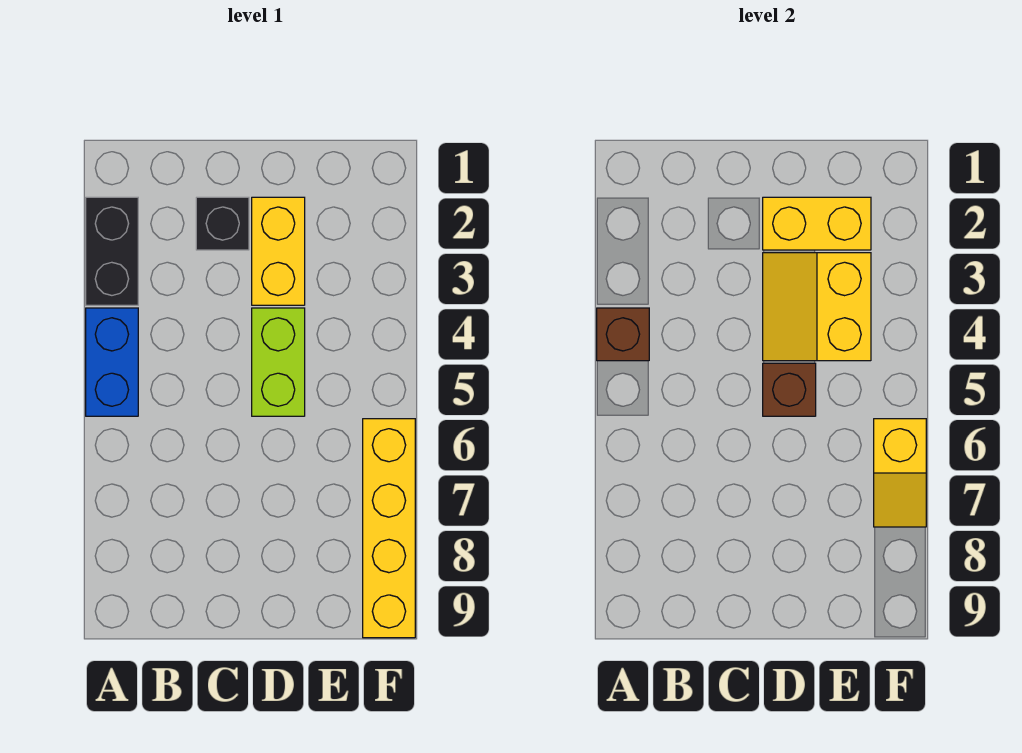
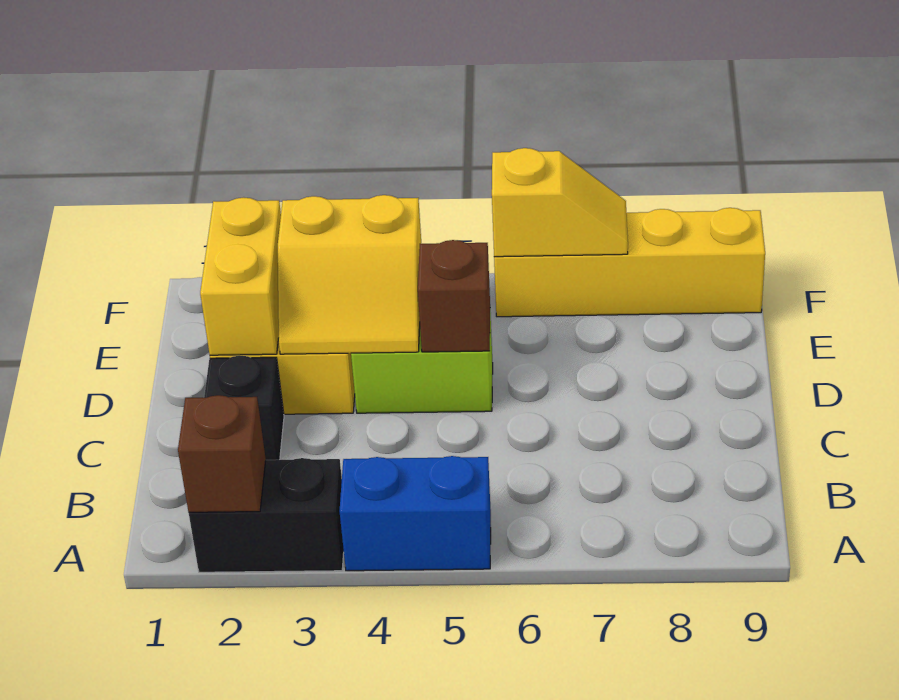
brown 1x1 brick [597,308,649,361] -> brown 1x1 brick moved to [178,395,266,512]

